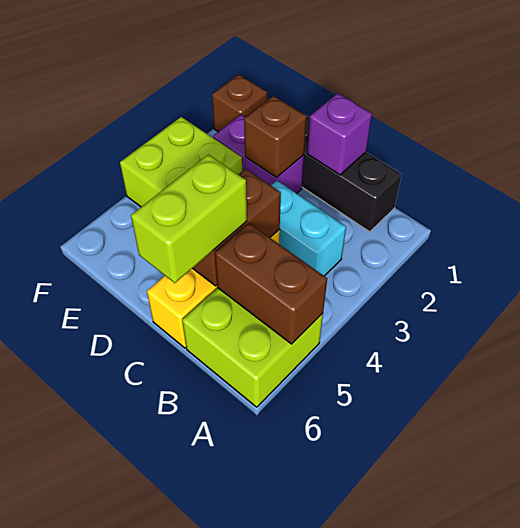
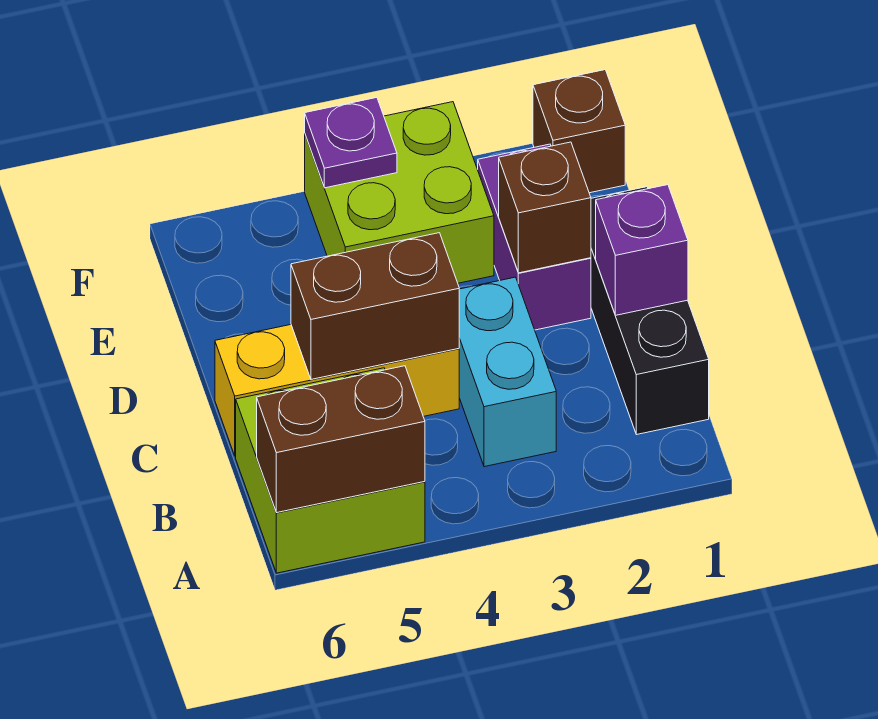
brown 1x2 brick [215,223,327,344] -> brown 1x2 brick turned to [257,366,425,513]
lime 1x2 brick [131,155,247,283] -> none
none -> purple 1x1 plate [305,98,397,188]

